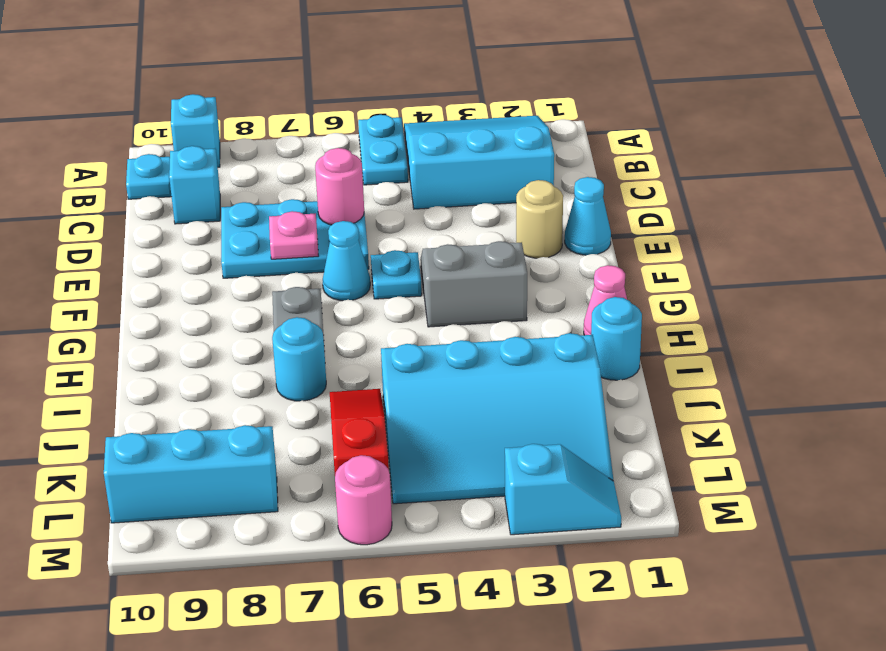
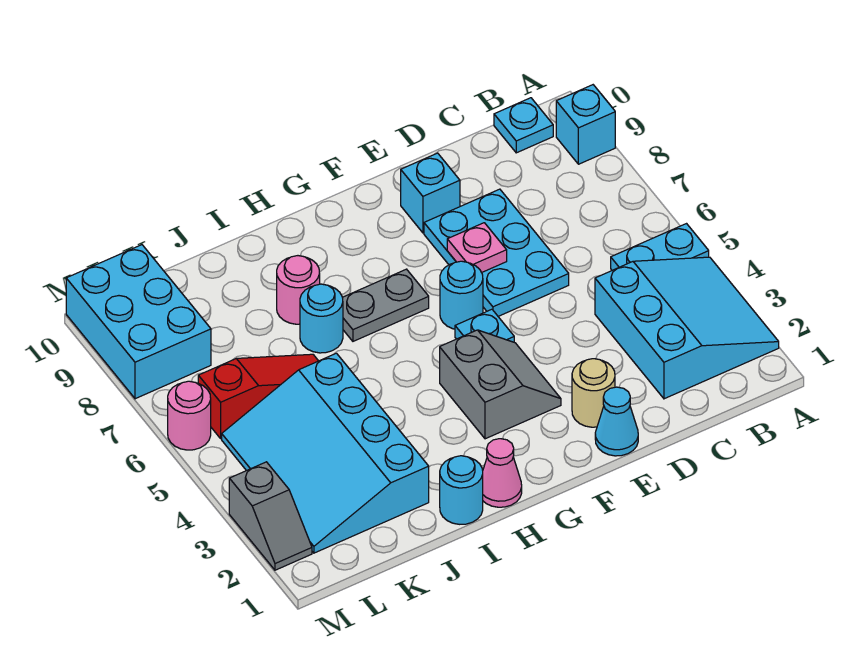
cyan 1x1 brick [169,146,220,224] -> cyan 1x1 brick moved to [401,153,460,233]
pink 1x1 round brick [315,148,364,225] -> pink 1x1 round brick moved to [277,256,320,324]
cyan 1x1 cone [323,221,370,301] -> cyan 1x1 round brick [440,261,483,329]
cyan 1x3 brick [104,425,278,523] -> cyan 2x3 brick [66,245,211,399]
cyan 1x2 slope [505,444,621,535] -> grey 1x2 slope [229,462,312,570]

